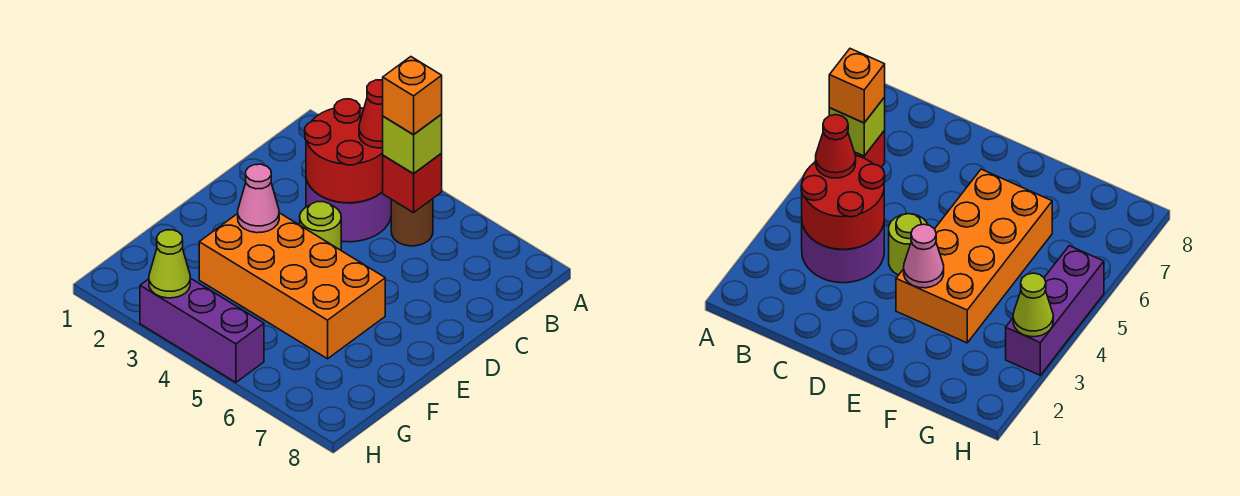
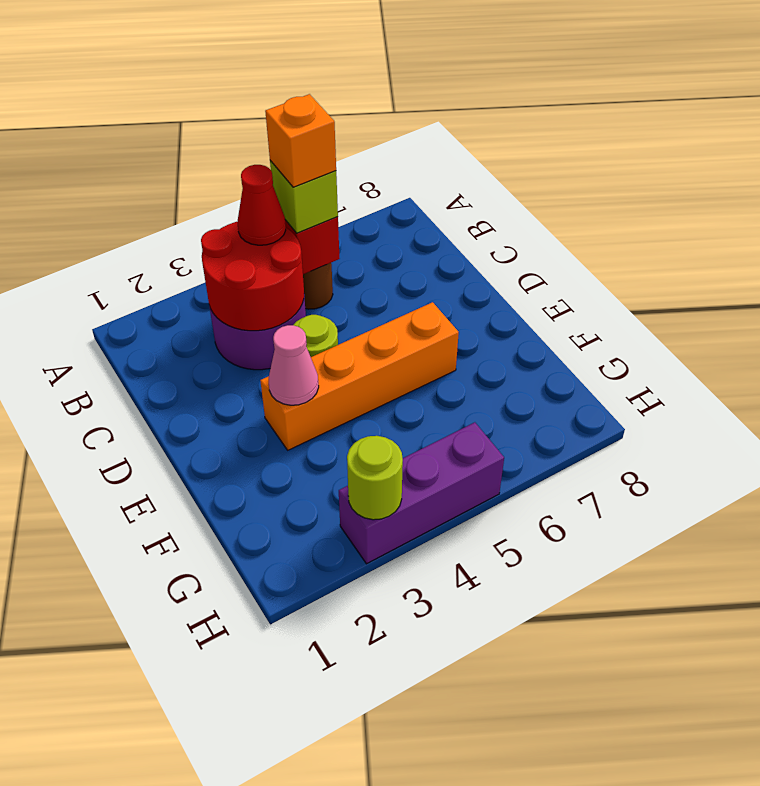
orange 2x4 brick [199,213,385,359] -> orange 1x4 brick [260,302,459,450]
lime 1x1 cone [149,230,190,298] -> lime 1x1 round brick [347,436,403,520]

